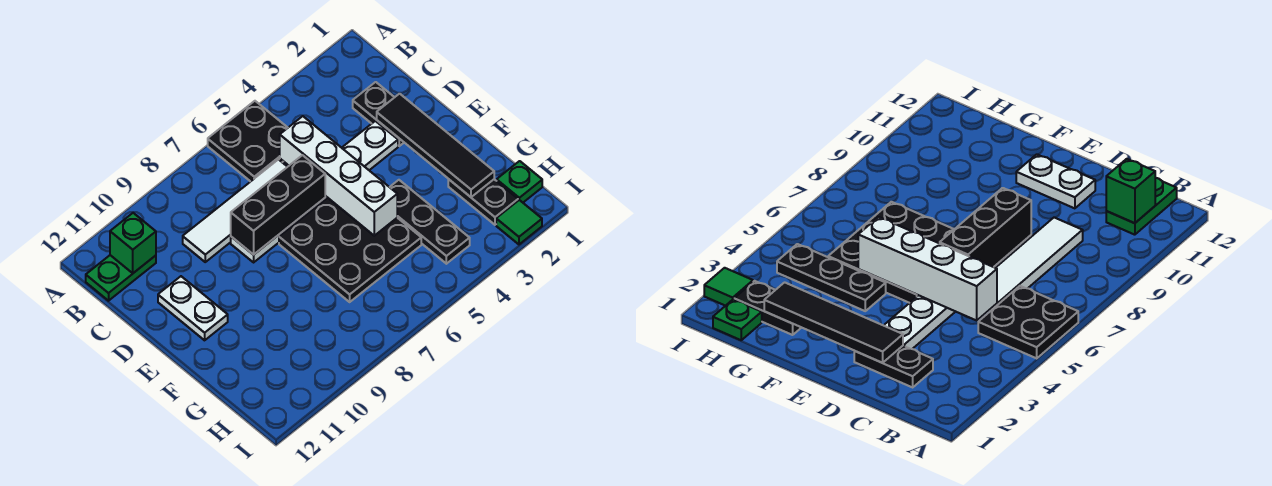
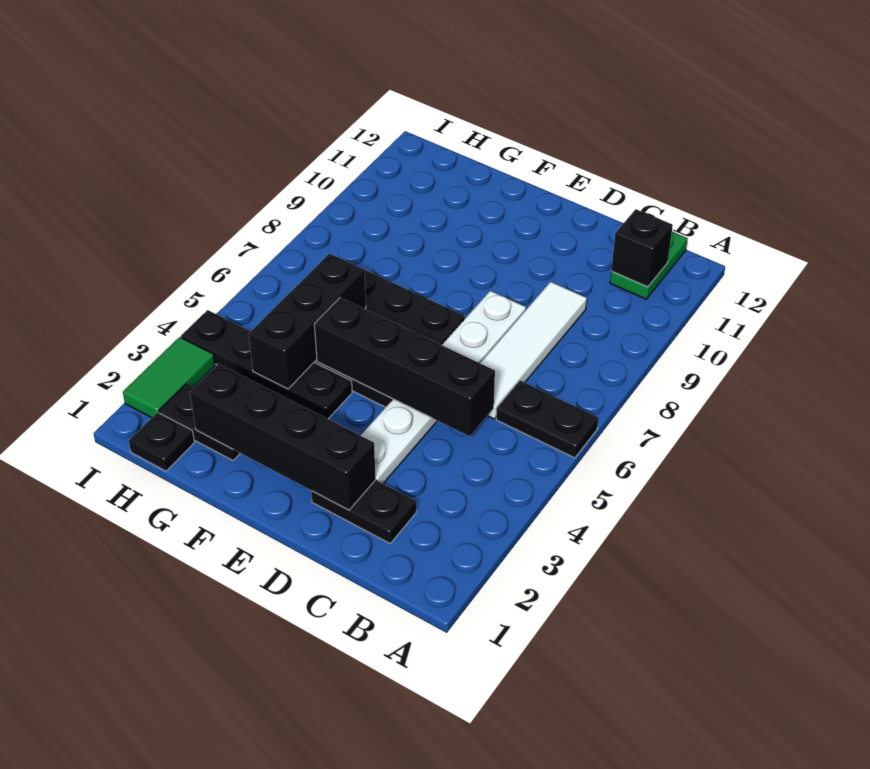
black 2x2 plate [208,101,288,182] -> black 1x2 plate [496,381,598,458]
green 1x1 brick [110,213,156,273] -> black 1x1 brick [611,209,673,287]
white 1x4 brick [280,116,397,236] -> black 1x4 brick [314,298,495,436]
black 1x4 tile [377,94,494,197] -> black 1x4 brick [190,364,376,510]
black 1x3 brick [231,155,325,255] -> black 1x3 brick moved to [249,253,366,389]
white 1x2 plate [158,276,228,340] -> none
black 1x3 plate [390,180,470,264] -> black 1x4 plate [181,310,352,419]
green 1x1 plate [497,161,542,202] -> black 1x1 plate [129,412,194,471]
green 1x1 tile [496,200,542,244] -> green 1x2 tile [123,337,215,418]

